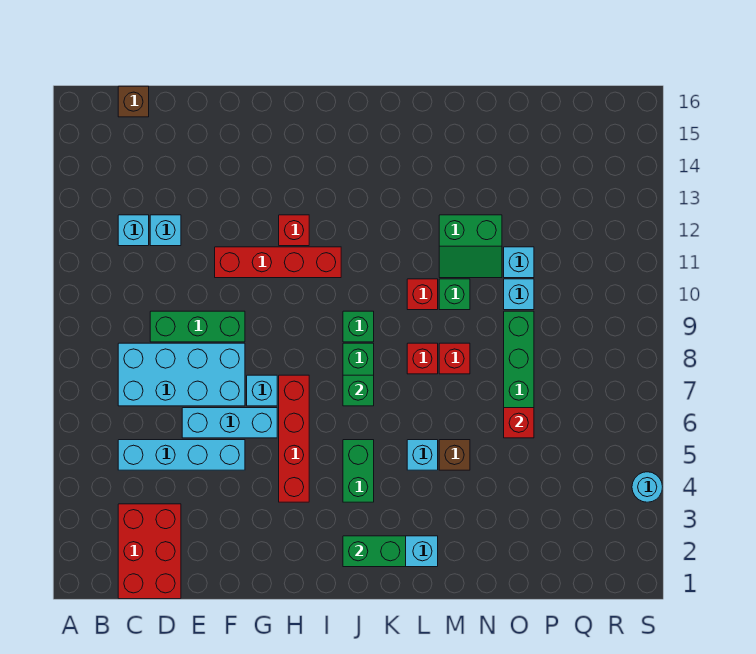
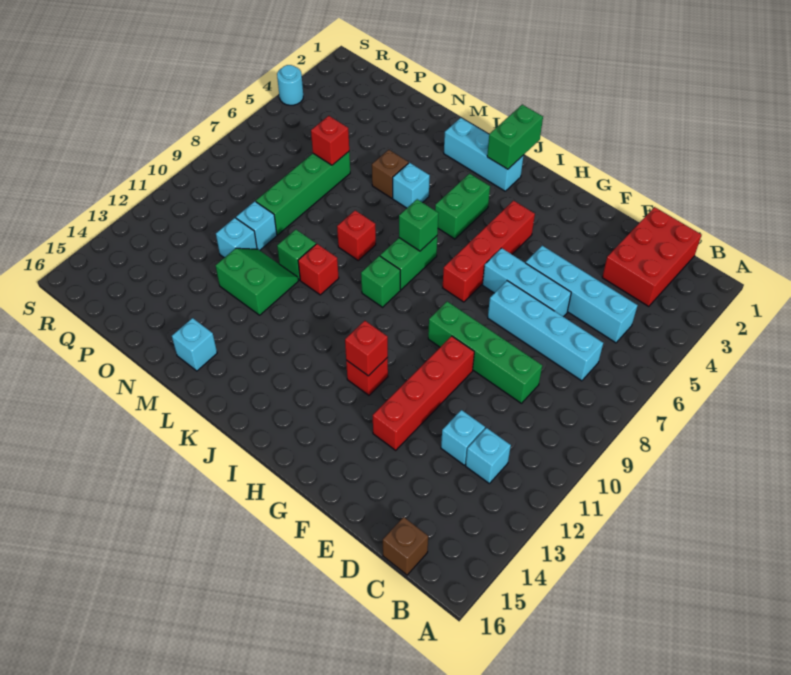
cyan 2x4 brick [118,343,245,406] -> cyan 1x4 brick [488,281,603,381]
green 1x3 brick [150,311,245,342] -> green 1x4 brick [428,301,542,403]
red 1x4 brick [215,247,341,278] -> red 1x4 brick turned to [373,336,474,450]
cyan 1x1 brick [247,375,277,406] -> cyan 1x1 brick moved to [172,318,217,371]
green 1x2 brick [343,536,406,567] -> green 1x2 brick turned to [487,105,543,169]
red 1x1 brick [439,343,470,374] -> red 1x1 brick moved to [345,321,388,376]

